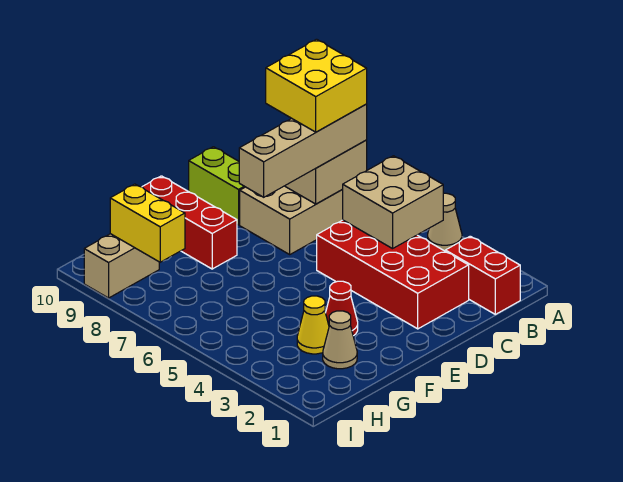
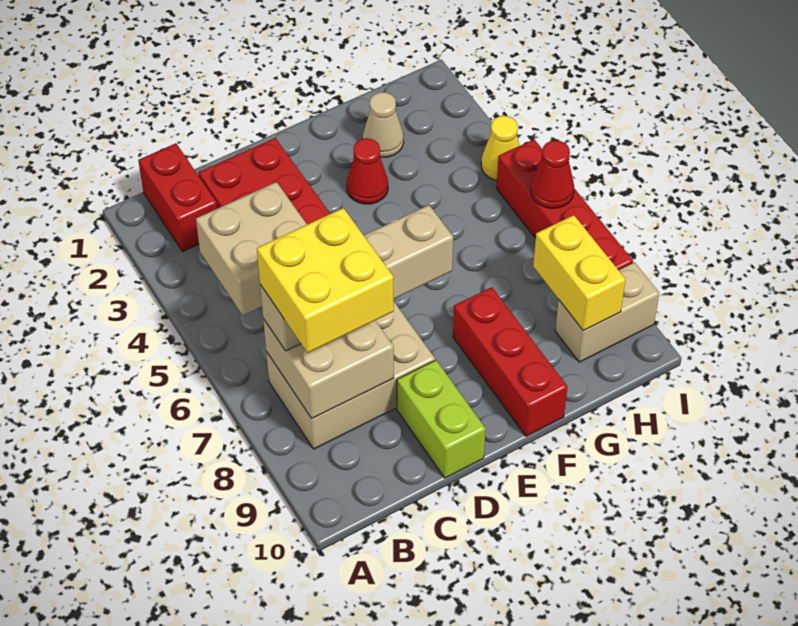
tan 1x1 cone [428,193,462,251] -> none
yellow 1x1 cone [297,296,329,354] -> yellow 1x1 cone moved to [481,116,520,181]
none -> red 1x4 brick [496,139,633,270]
none -> red 1x1 cone [531,140,574,208]

